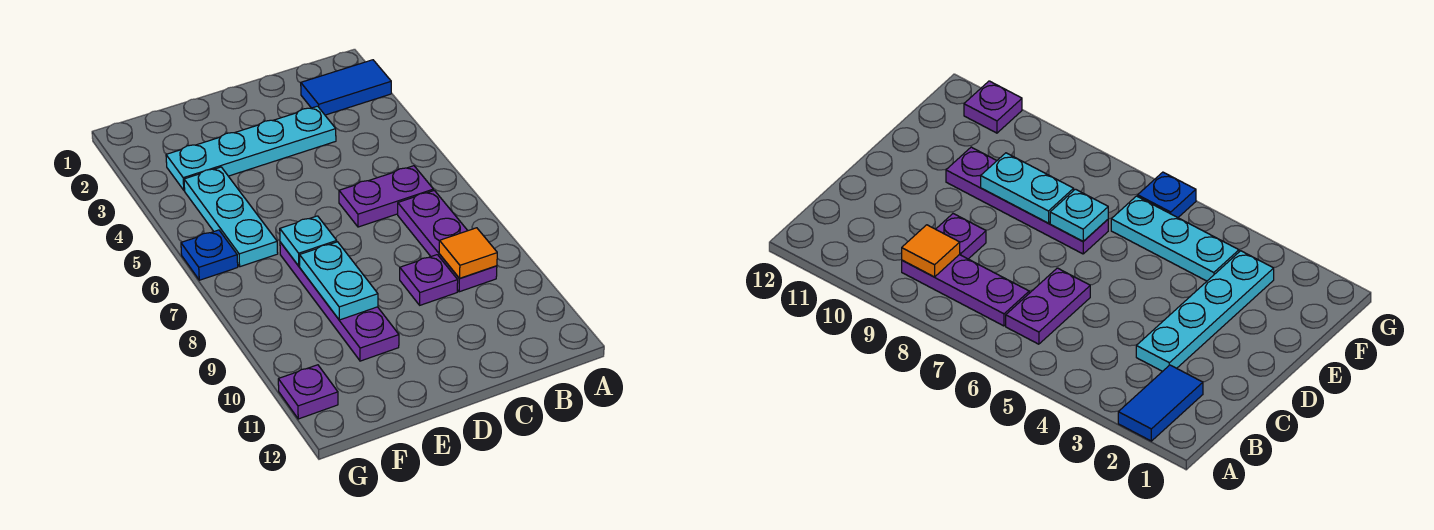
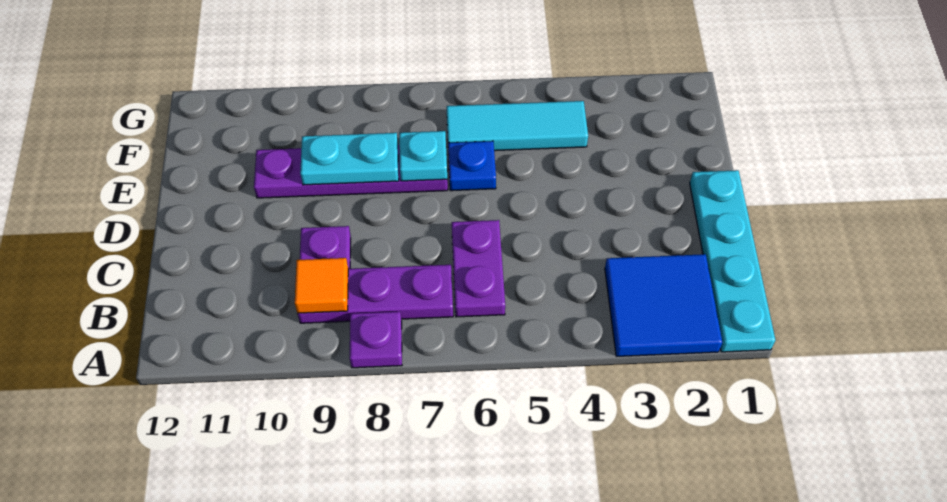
blue 1x2 tile [301,60,391,115] -> blue 2x2 tile [605,254,722,356]
cyan 1x4 plate [166,106,336,190] -> cyan 1x4 plate moved to [690,170,775,352]
cyan 1x3 plate [184,167,278,267] -> cyan 1x3 tile [446,101,588,151]
blue 1x1 plate [181,230,238,280] -> blue 1x1 plate moved to [448,141,496,191]
purple 1x1 plate [278,365,338,419] -> purple 1x1 plate moved to [350,312,402,368]

